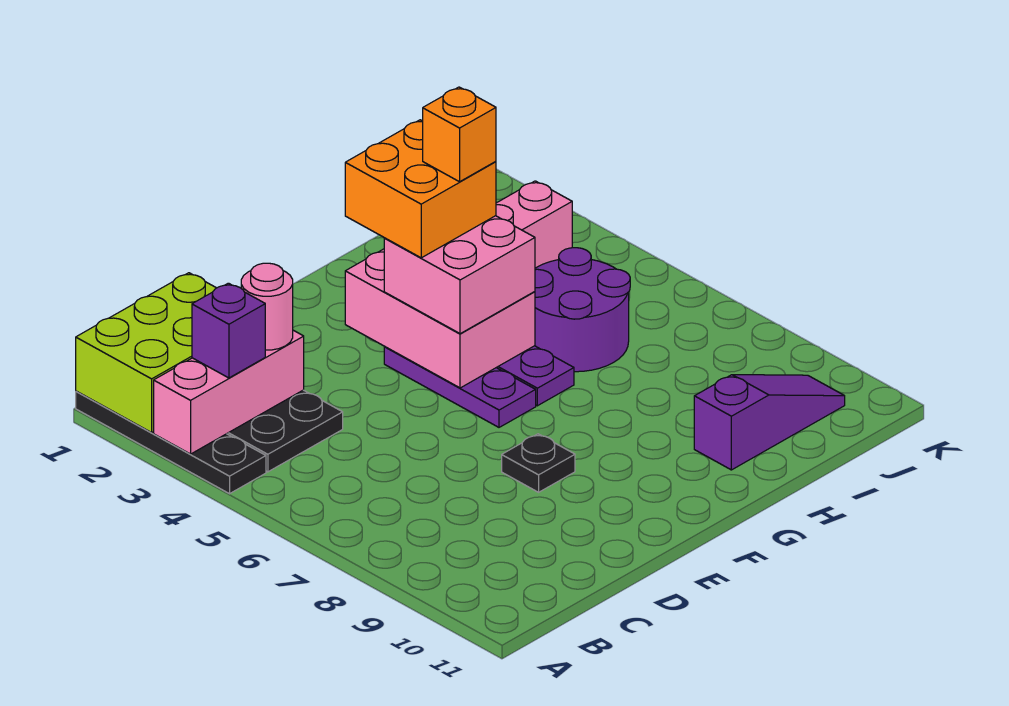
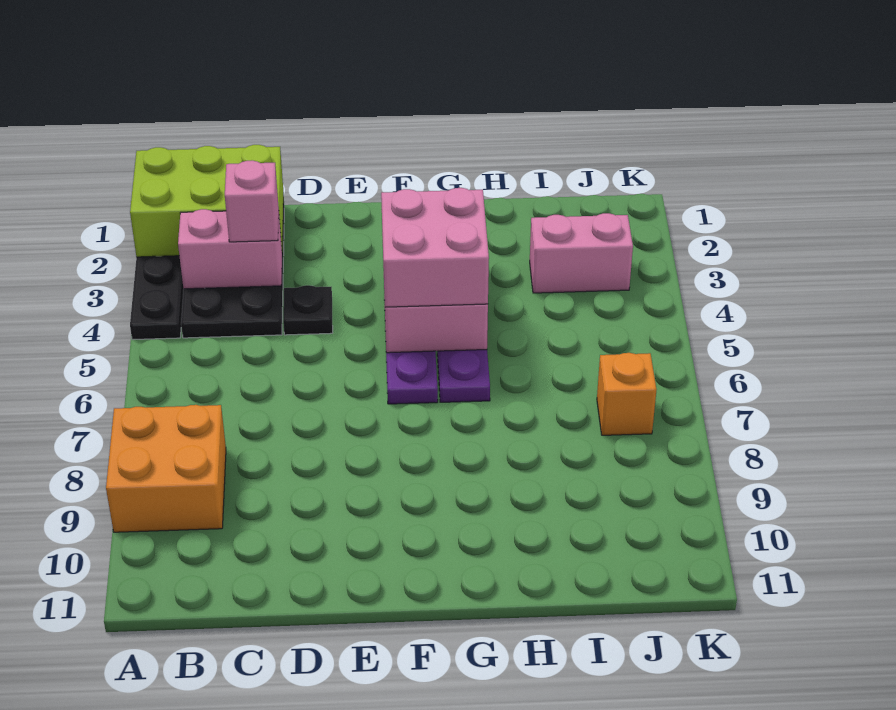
pink 1x3 brick [154,330,304,454] -> pink 1x2 brick [178,209,282,289]
purple 1x1 brick [192,283,265,378] -> none
pink 1x1 round brick [241,263,293,350] -> pink 1x1 brick [225,160,279,242]
black 1x1 plate [502,434,575,492] -> black 1x1 plate moved to [283,285,333,335]
orange 2x2 brick [345,120,496,258] -> orange 2x2 brick moved to [106,405,226,532]
orange 1x1 brick [423,87,496,182] -> orange 1x1 brick moved to [597,353,656,435]
purple 2x2 round brick [535,248,630,372] -> none
purple 1x3 slope [694,375,845,470] -> none

